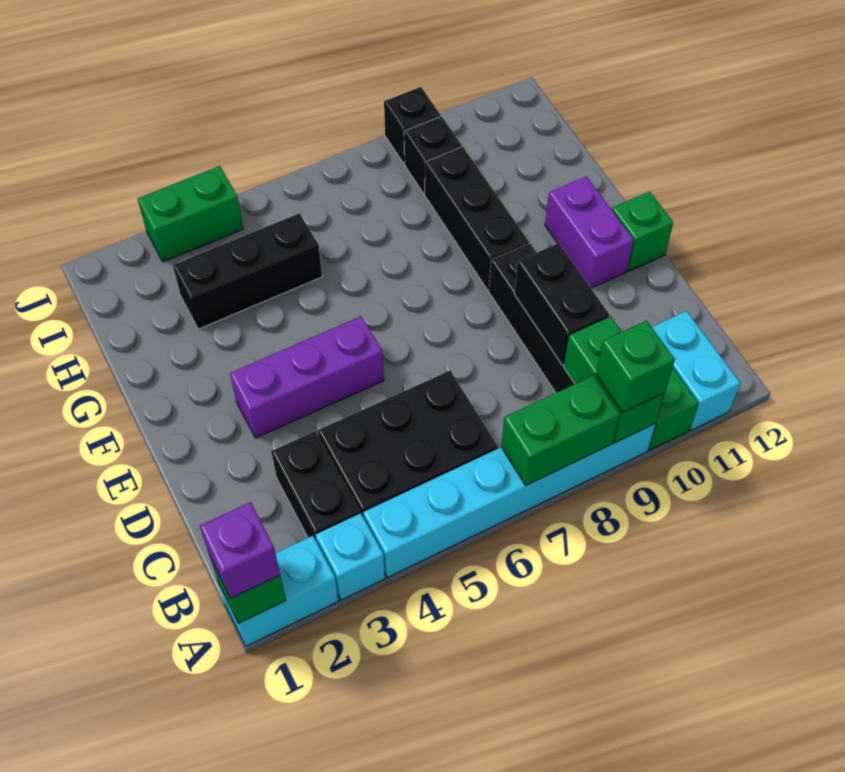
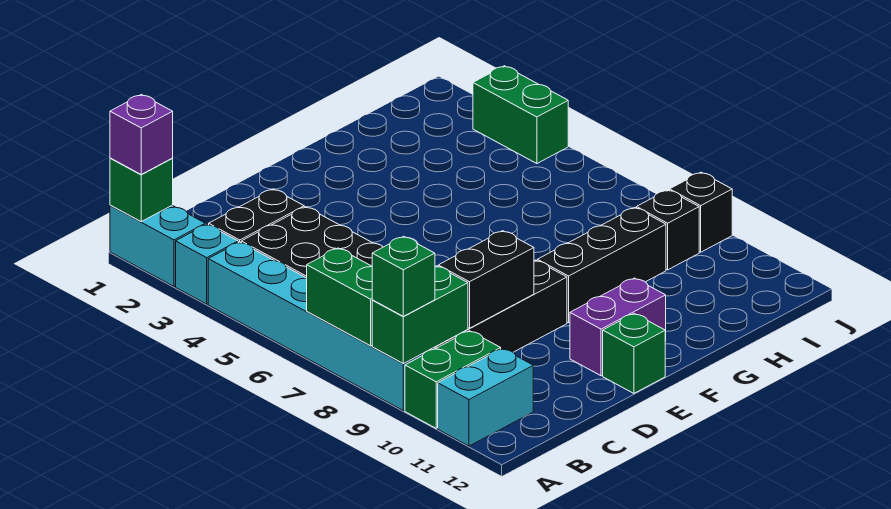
purple 1x3 brick [230,316,384,438] -> none
black 1x3 brick [173,213,322,329] -> none

